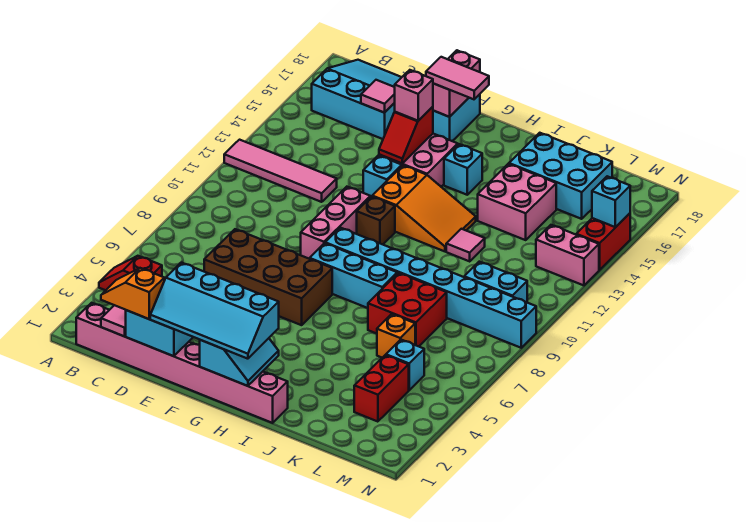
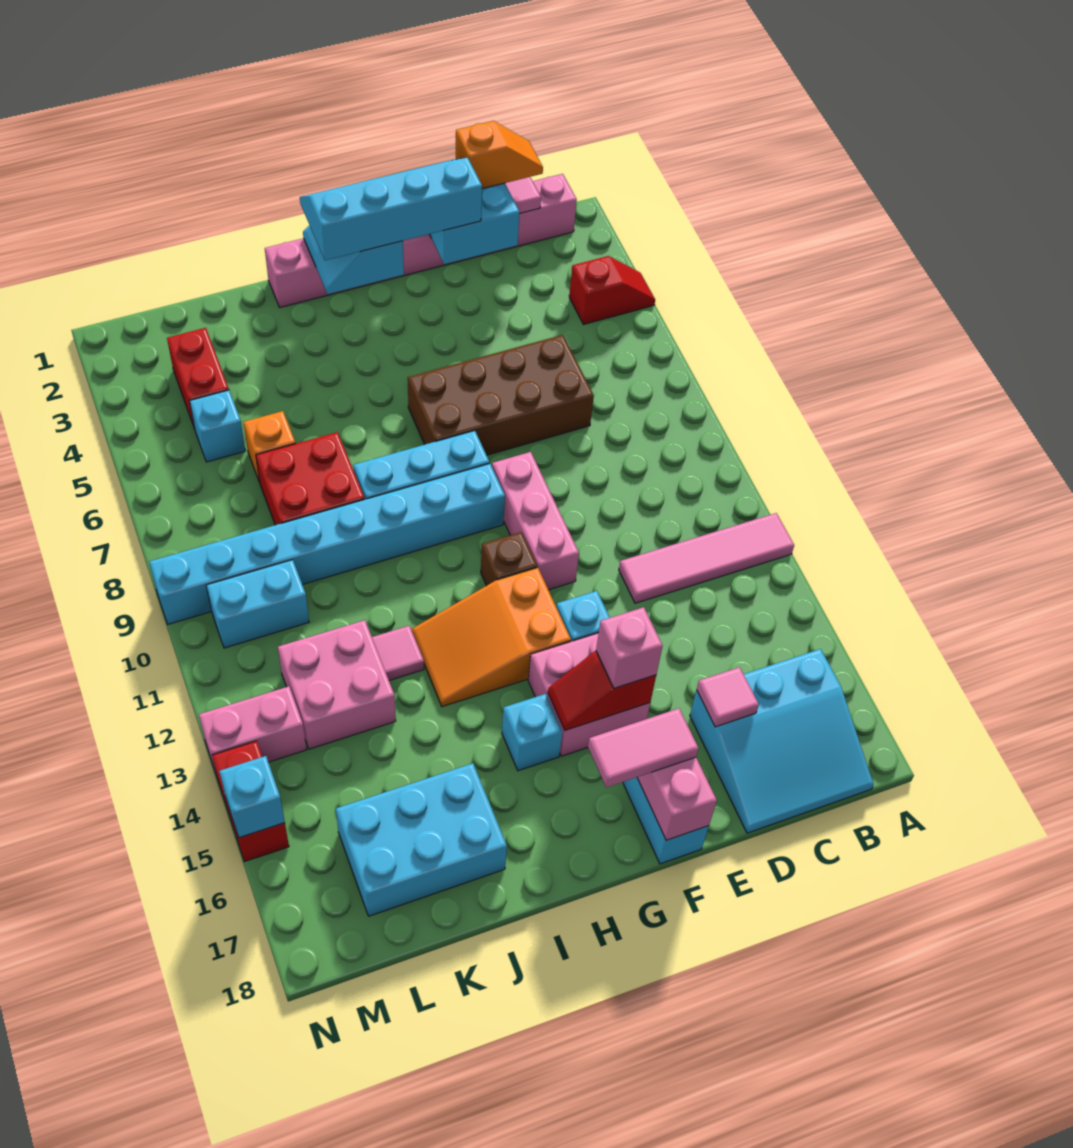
red 1x2 slope [379,107,433,164] -> red 1x2 slope turned to [548,651,656,730]
pink 2x2 brick [478,164,556,240] -> pink 2x2 brick moved to [278,620,396,749]

